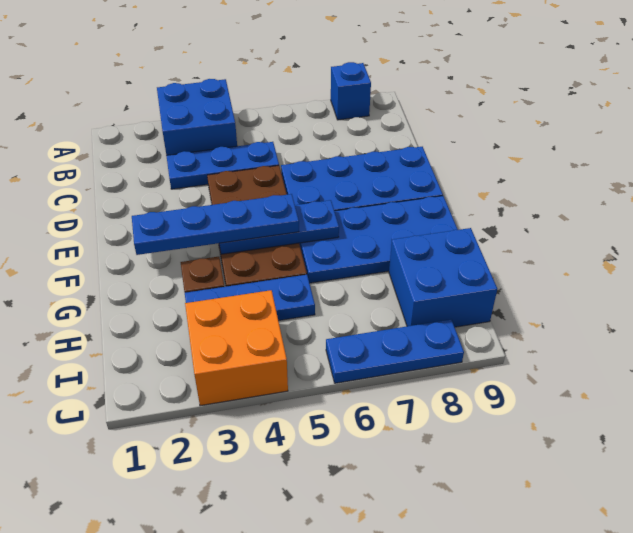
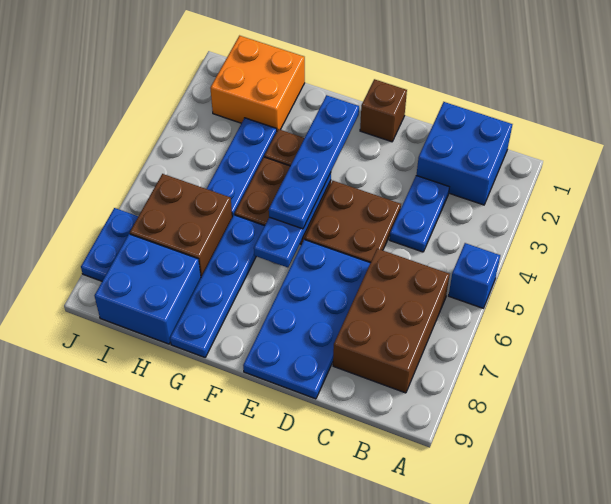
blue 2x2 brick [157,79,237,155] -> blue 2x2 brick moved to [416,102,512,205]
blue 1x1 brick [331,62,371,120] -> blue 1x1 brick moved to [449,243,500,308]
none -> brown 2x3 brick [333,249,450,393]
blue 1x3 plate [166,142,279,189] -> blue 1x2 plate [390,176,449,252]
none -> brown 1x1 brick [360,79,407,142]
blue 2x4 plate [299,196,458,283] -> blue 1x4 plate [170,215,264,357]
none -> brown 2x2 brick [130,174,232,277]
orange 2x2 brick [185,290,288,406] -> orange 2x2 brick moved to [210,36,305,130]
blue 1x3 plate [326,319,464,383] -> blue 1x2 plate [81,208,138,281]

